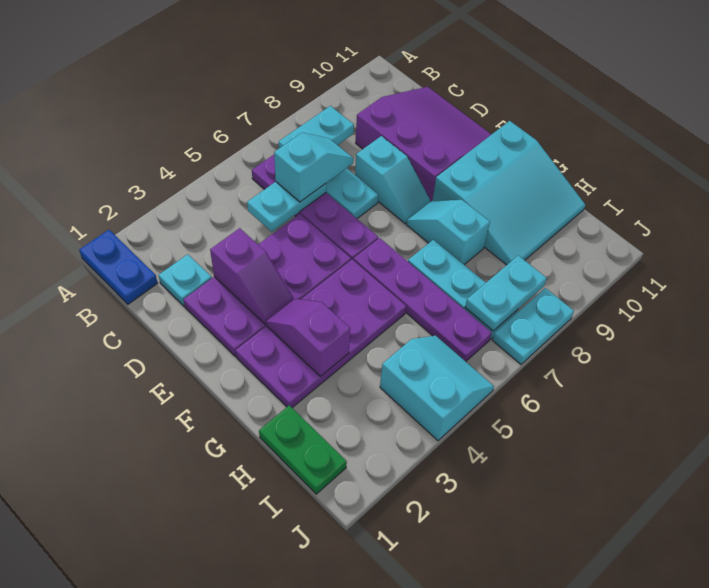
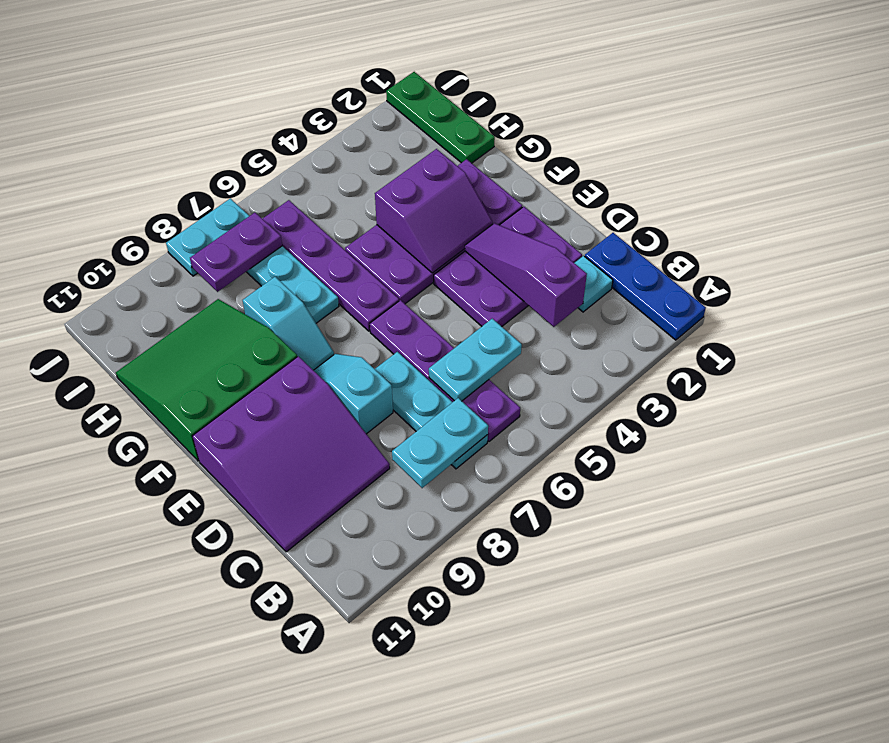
blue 1x2 plate [79,230,158,304] -> blue 1x3 plate [585,233,706,340]
cyan 1x2 slope [274,133,353,202] -> none
purple 3x3 slope [356,87,492,202] -> purple 3x3 slope turned to [192,356,390,552]
purple 2x4 plate [183,214,351,356] -> purple 2x3 plate [434,207,582,326]
purple 1x2 slope [210,228,294,324] -> purple 1x3 slope [465,223,587,327]
purple 1x2 slope [266,299,350,377] -> purple 2x2 slope [375,149,493,273]
cyan 3x3 slope [433,121,585,265] -> green 3x3 slope [116,299,297,461]
green 1x2 plate [259,405,347,494] -> green 1x3 plate [386,72,495,163]
cyan 2x2 slope [380,336,494,441] -> none
cyan 1x2 plate [465,255,546,331] -> purple 1x2 plate [190,213,282,292]

